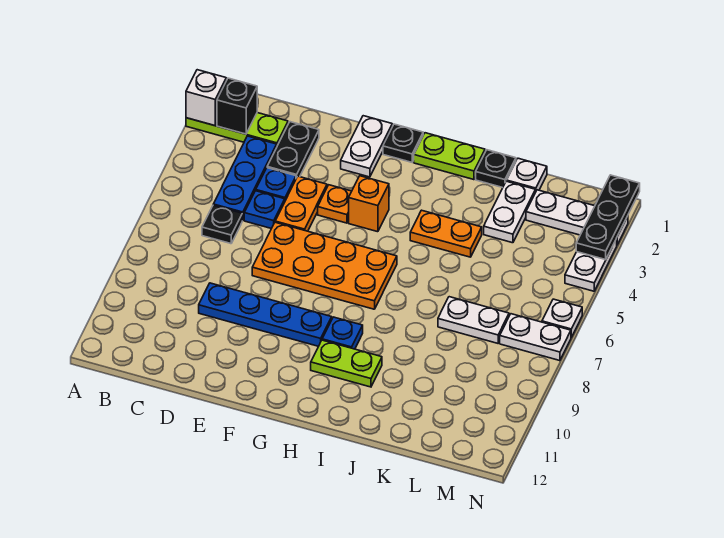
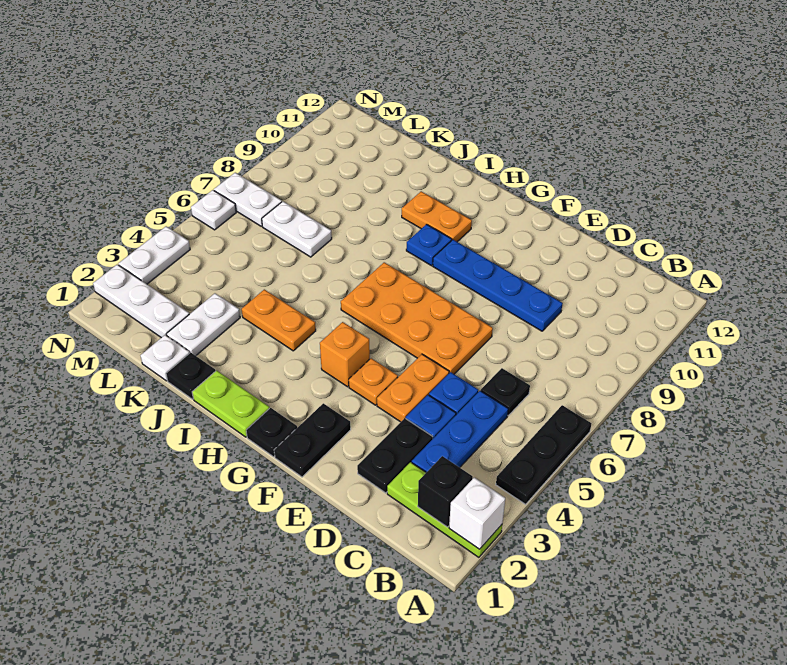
white 1x2 plate [341,116,392,177] -> black 1x2 plate [274,403,351,477]
lime 1x2 plate [311,340,382,387] -> orange 1x2 plate [402,191,472,242]
black 1x3 plate [576,175,640,260] -> black 1x3 plate moved to [496,405,591,504]

